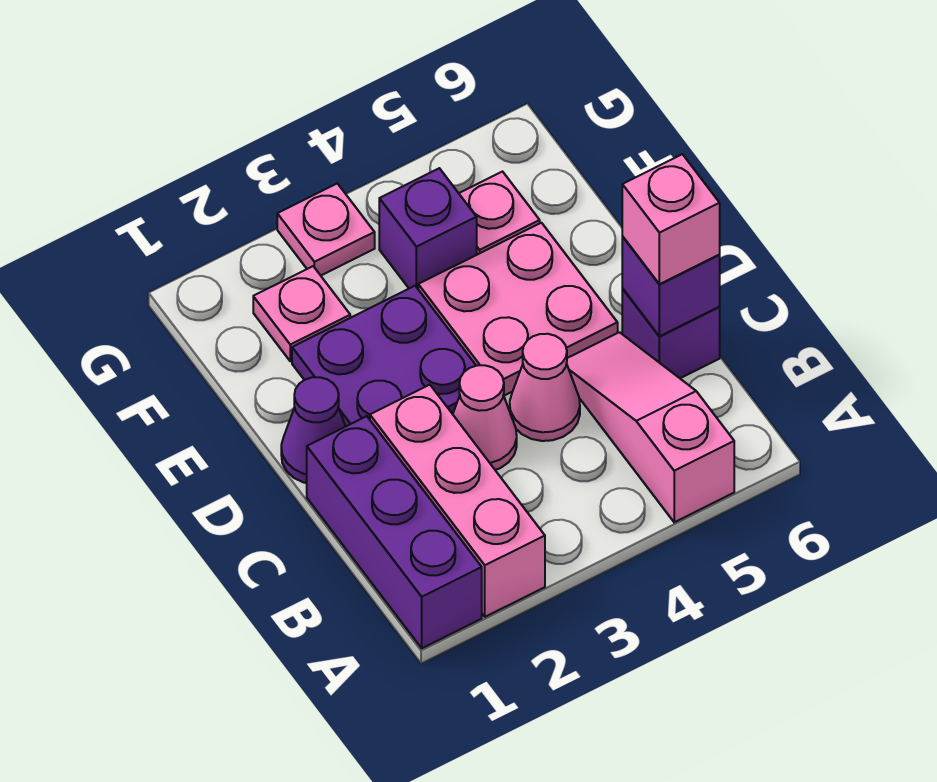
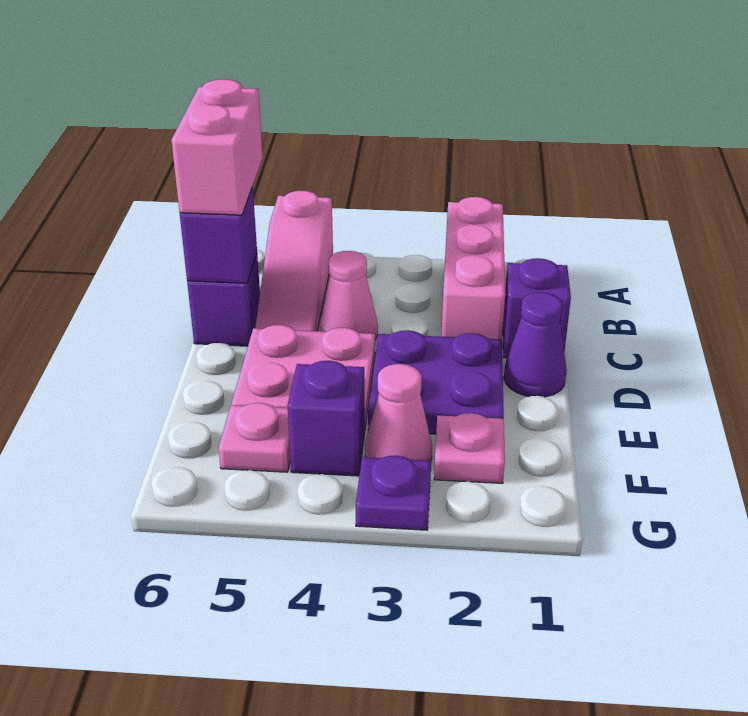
purple 1x3 brick [307,416,482,648] -> purple 1x1 brick [503,258,571,358]
pink 1x1 cone [453,365,517,470] -> pink 1x1 cone moved to [365,364,432,461]
pink 1x1 brick [622,154,720,284] -> pink 1x2 brick [171,79,263,215]
pink 1x1 plate [277,183,375,275] -> purple 1x1 plate [356,455,431,530]

